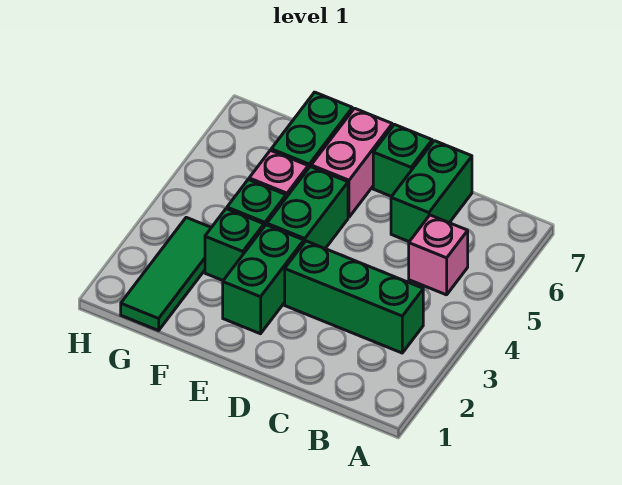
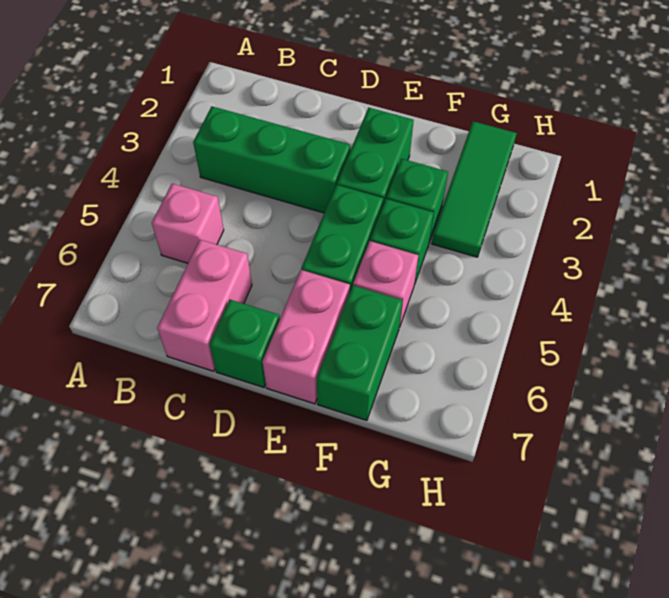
green 1x2 brick [391,141,472,242] -> pink 1x2 brick [157,240,252,371]

